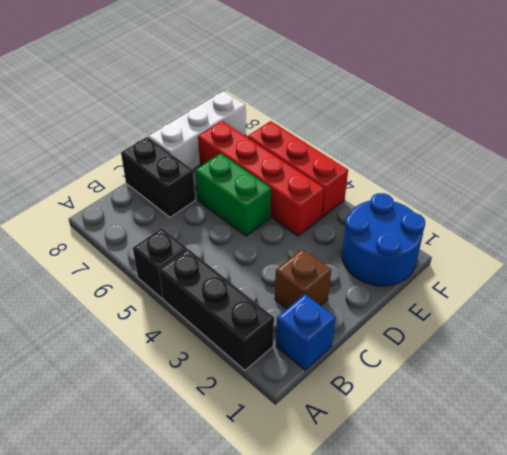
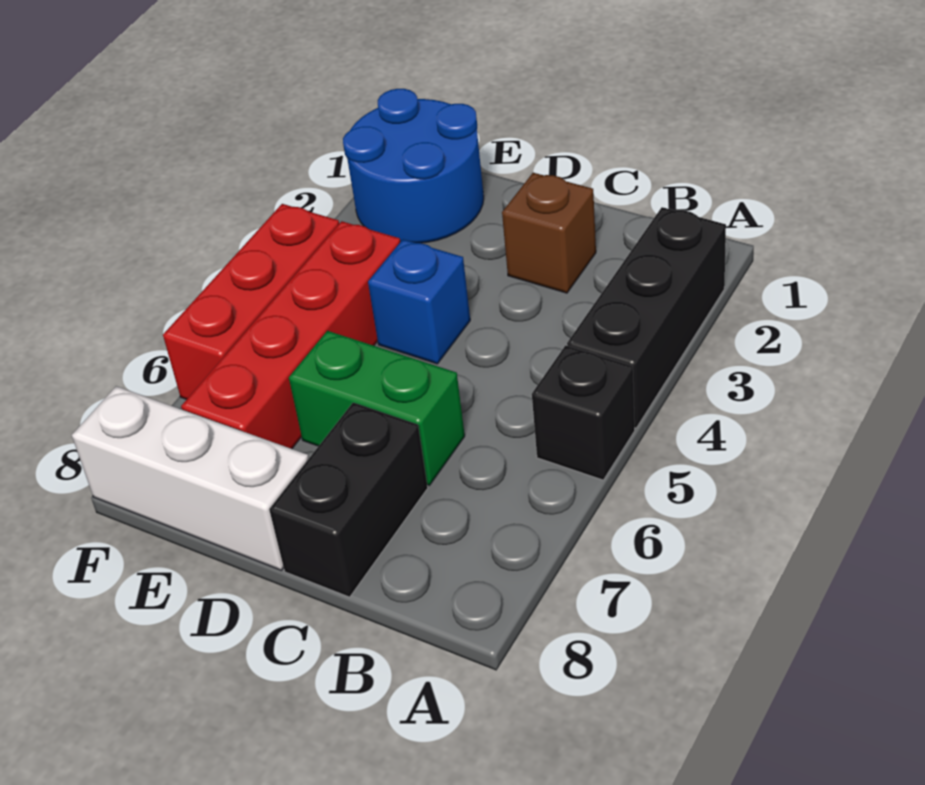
blue 1x1 brick [276,294,336,370] -> blue 1x1 brick moved to [368,239,470,364]
green 1x2 brick [196,154,271,236] -> green 1x2 brick turned to [289,331,465,485]

